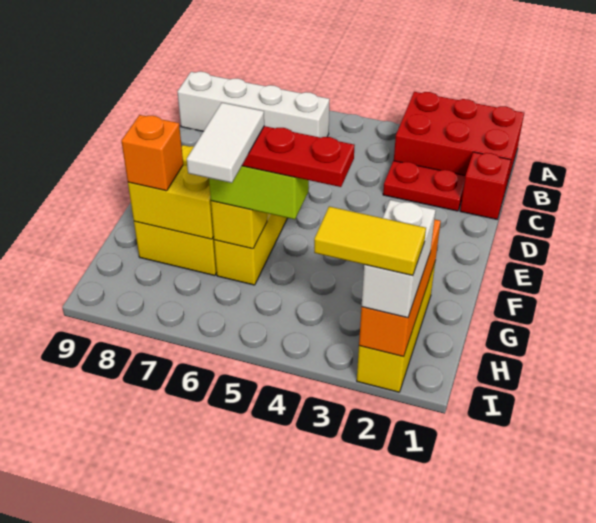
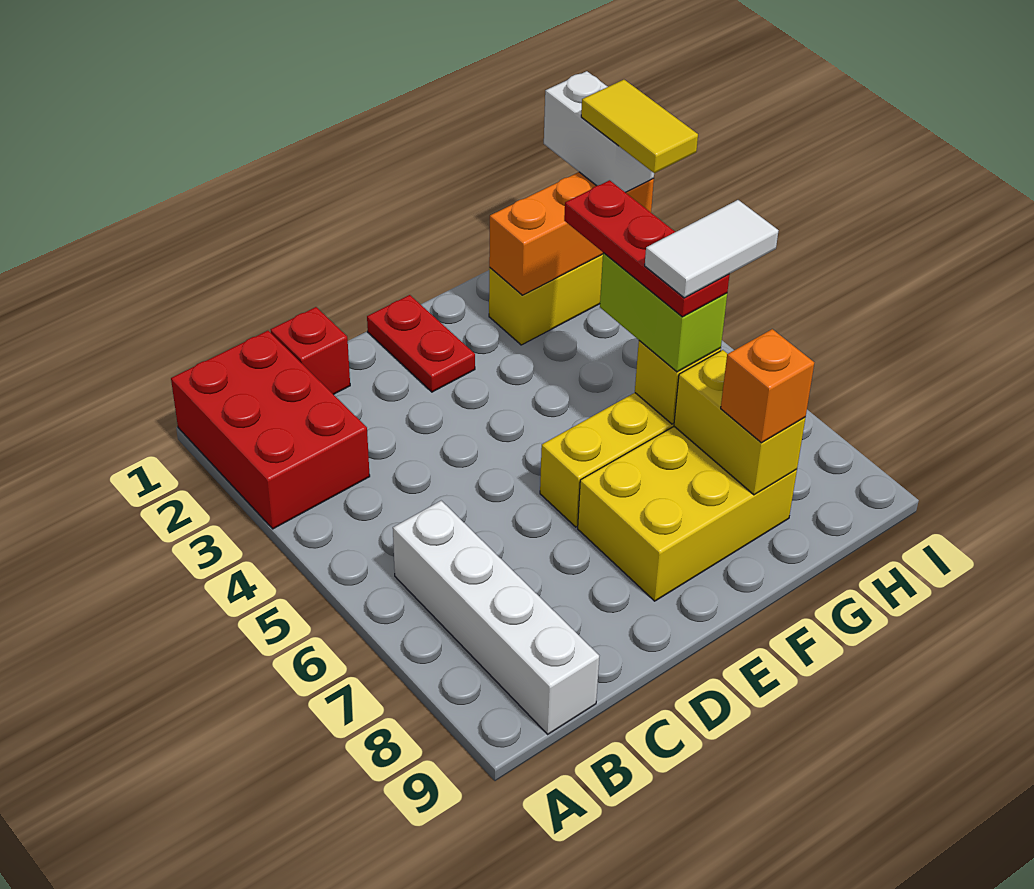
red 1x2 plate [383,161,465,211] -> red 1x2 plate moved to [367,295,475,392]
white 1x2 brick [362,200,436,318] -> white 1x2 brick turned to [544,71,654,192]

